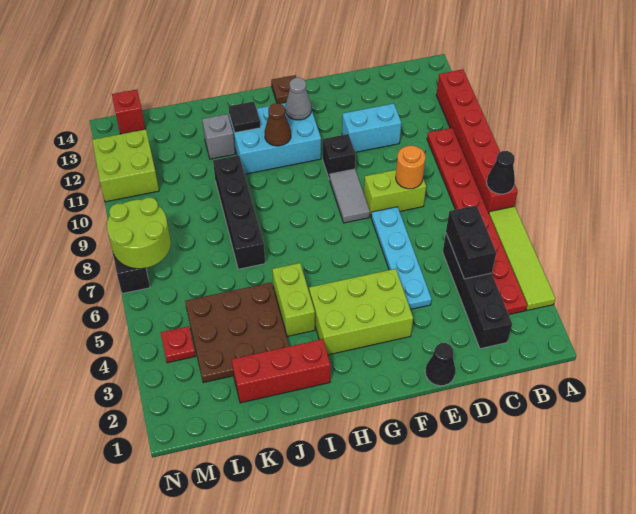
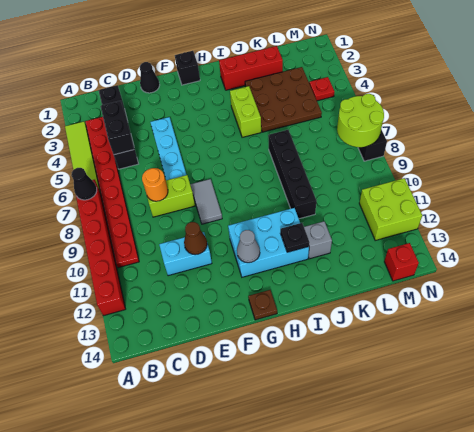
lime 2x3 brick [309,269,413,355] -> none
black 1x1 brick [323,134,355,179] -> black 1x1 brick moved to [175,51,200,85]
brown 1x1 cone [264,103,291,146] -> brown 1x1 cone moved to [184,222,207,255]
black 1x1 tile [229,101,260,133] -> black 1x1 plate [280,223,309,252]

